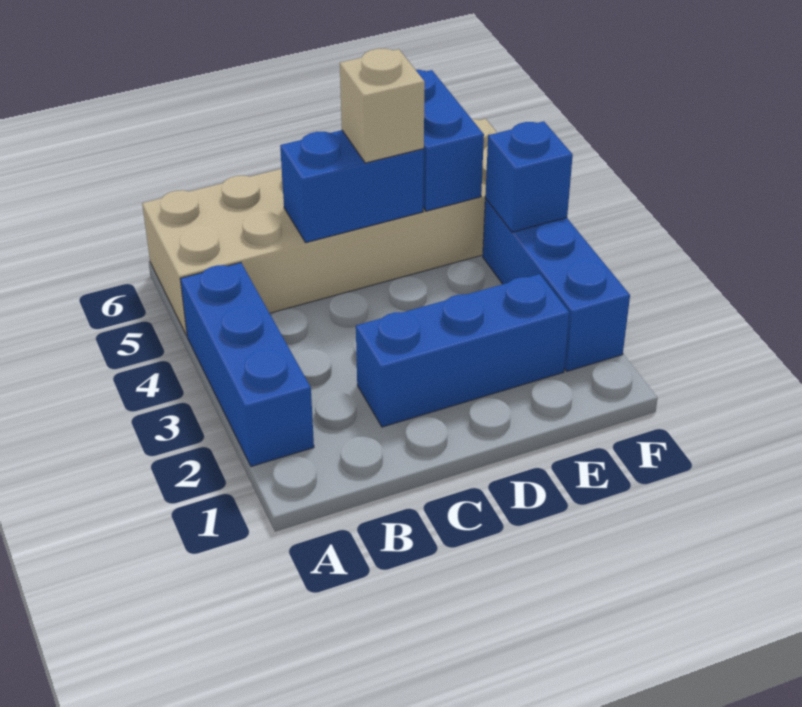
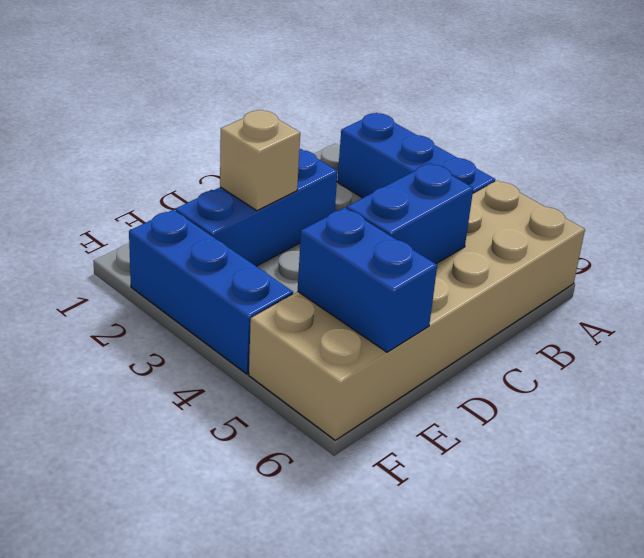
tan 1x1 brick [340,49,425,163] -> tan 1x1 brick moved to [220,110,300,211]
blue 1x1 brick [485,121,573,232] -> none

